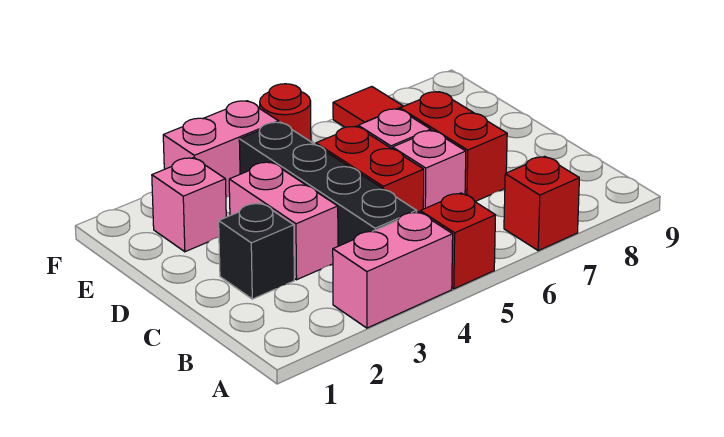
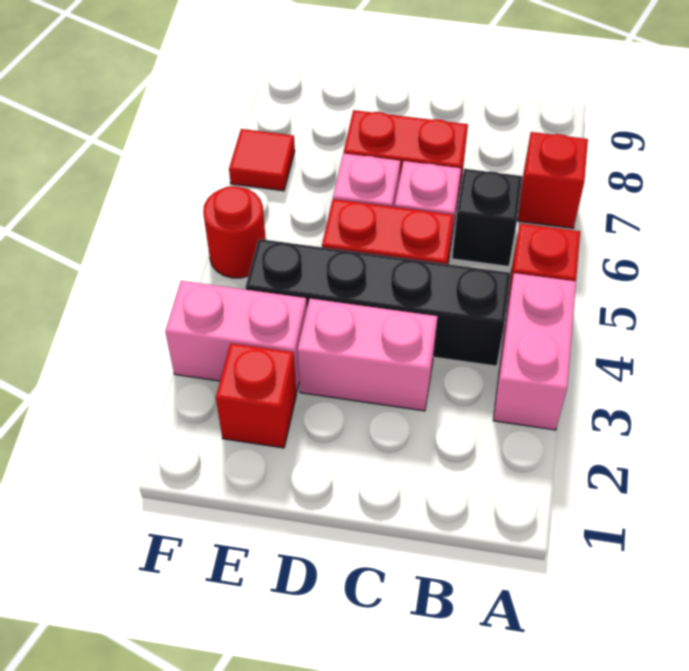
black 1x1 brick [219,203,294,299] -> black 1x1 brick moved to [452,169,522,267]
pink 1x1 brick [152,158,226,252] -> red 1x1 brick [216,343,296,448]
pink 1x2 brick [163,101,279,197] -> pink 1x2 brick turned to [165,281,307,392]

